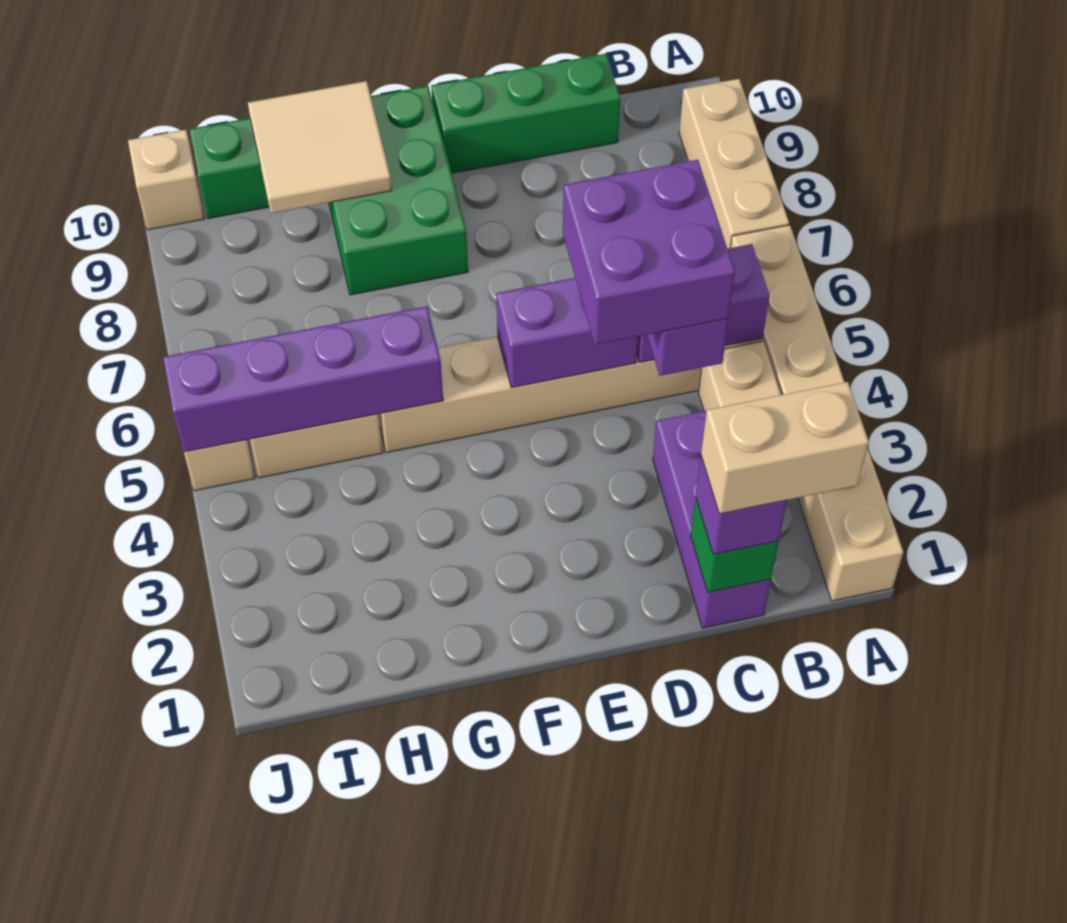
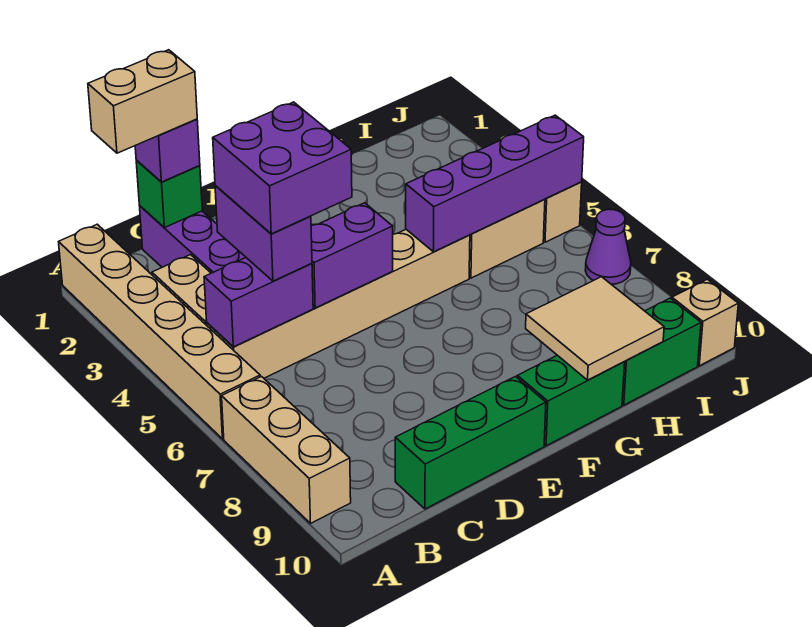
green 2x3 brick [329,86,468,295] -> green 1x2 brick [517,355,625,446]
none -> purple 1x1 cone [585,209,631,284]

